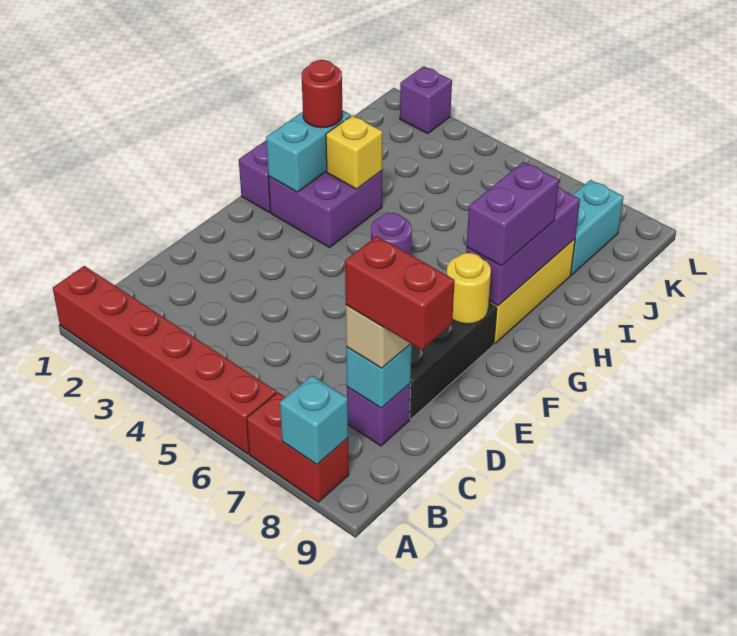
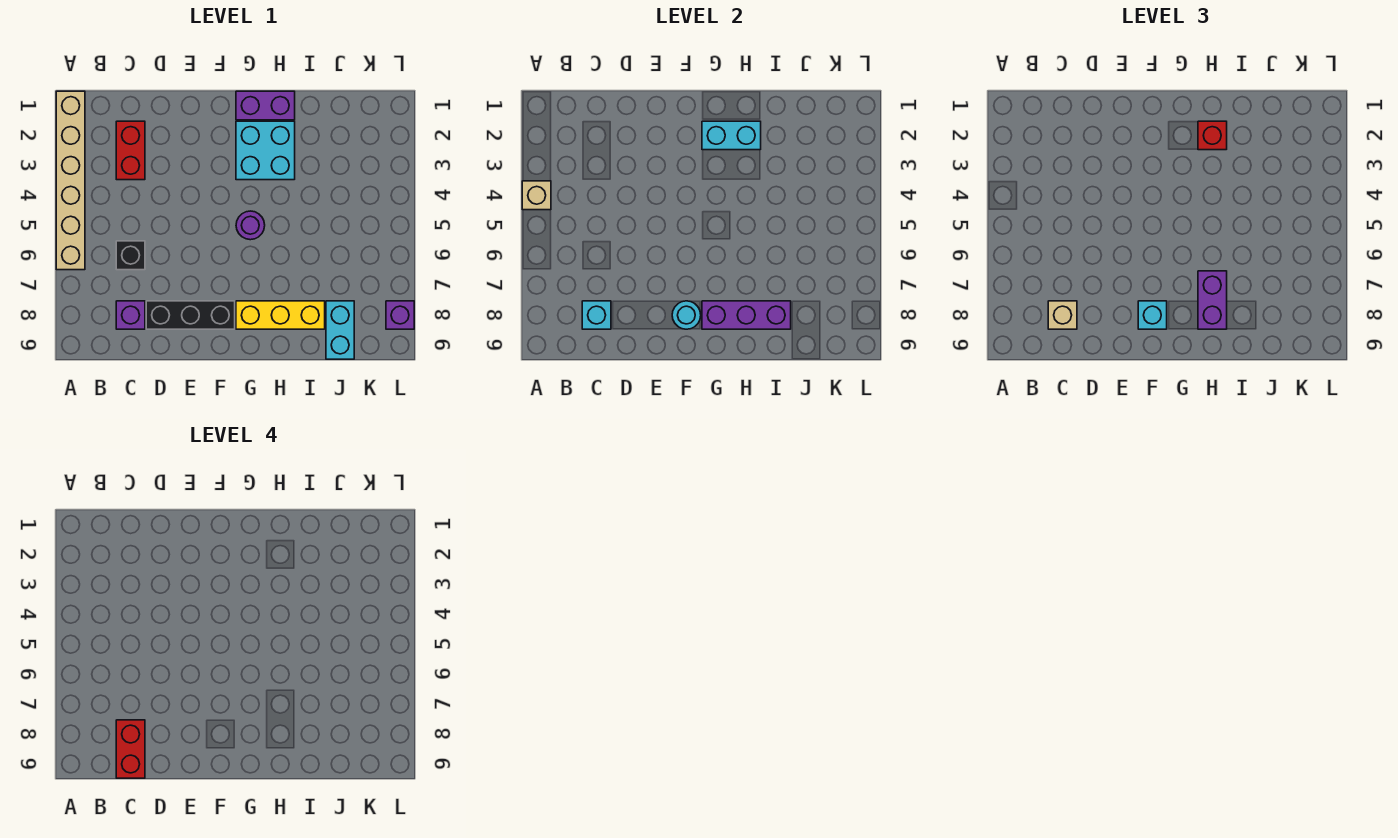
red 1x6 brick [53,266,276,454] -> tan 1x6 brick [56,91,85,270]
none -> tan 1x1 brick [522,181,551,210]
red 1x2 brick [247,392,349,502] -> red 1x2 brick moved to [116,121,145,180]
cyan 1x1 brick [280,376,348,464] -> cyan 1x1 brick moved to [1138,301,1167,329]
none -> black 1x1 brick [116,241,145,270]
yellow 1x1 round brick [447,253,491,324] -> cyan 1x1 round brick [672,301,701,329]
purple 2x2 brick [269,171,382,247] -> cyan 2x2 brick [236,121,295,180]
purple 1x2 brick [467,162,559,266] -> purple 1x2 brick turned to [1198,271,1227,329]
red 1x1 round brick [302,60,342,128] -> red 1x1 brick [1198,121,1227,150]
yellow 1x1 brick [326,115,383,189] -> none
cyan 1x2 brick [571,180,623,275] -> cyan 1x2 brick turned to [326,301,354,359]
purple 1x1 brick [400,66,452,133] -> purple 1x1 brick moved to [386,301,414,329]

